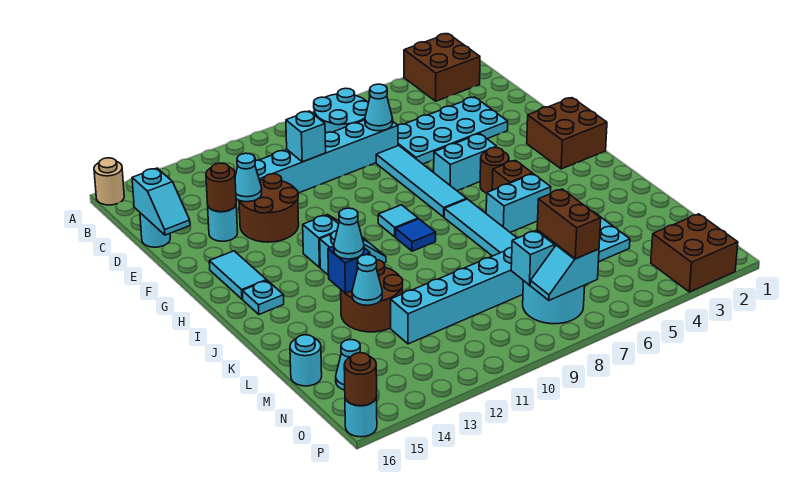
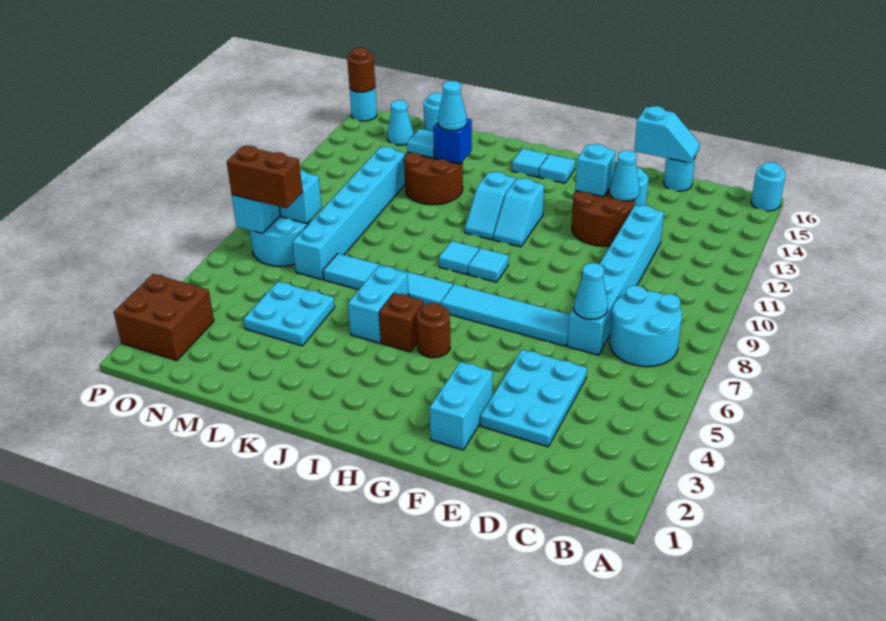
brown 2x2 brick [404,34,480,101] -> none
tan 1x1 round brick [94,158,124,205] -> cyan 1x1 round brick [751,162,786,211]
cyan 2x4 plate [398,97,508,164] -> cyan 2x3 plate [480,350,587,447]
cyan 1x1 brick [286,111,326,162] -> cyan 1x1 brick moved to [575,144,616,197]
cyan 1x2 slope [132,168,190,235] -> cyan 1x2 slope turned to [634,106,700,163]
brown 1x1 round brick [206,163,236,212] -> none
brown 2x2 brick [527,98,607,169] -> none
cyan 1x2 brick [434,134,497,191] -> cyan 1x2 brick moved to [429,362,493,450]
cyan 1x2 tile [209,251,267,299] -> cyan 1x1 tile [539,154,575,183]
blue 1x1 tile [396,219,436,251] -> cyan 1x1 tile [439,241,479,274]
cyan 1x1 plate [242,280,284,314] -> cyan 1x1 tile [512,148,548,177]
cyan 1x1 cone [352,255,382,305] -> cyan 1x1 tile [407,129,434,158]

